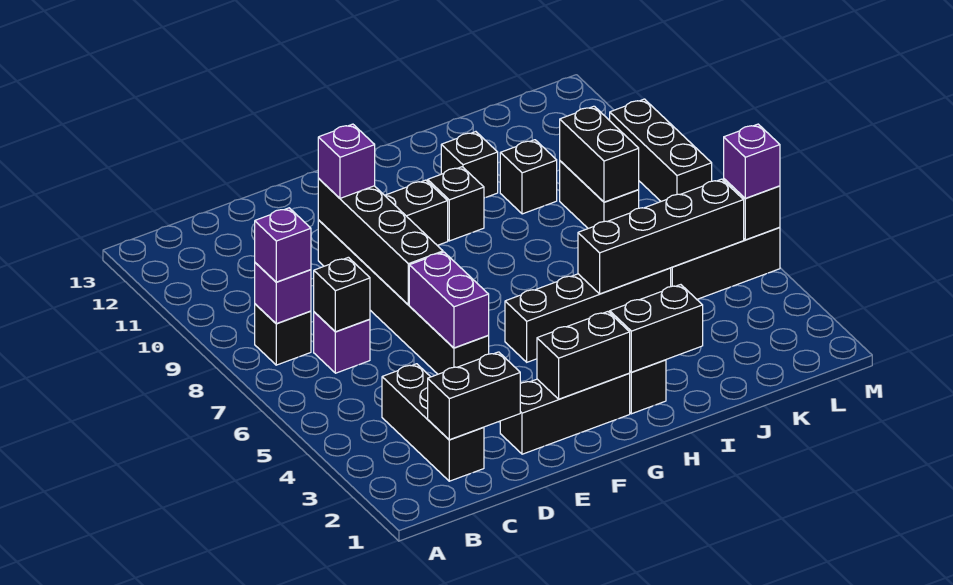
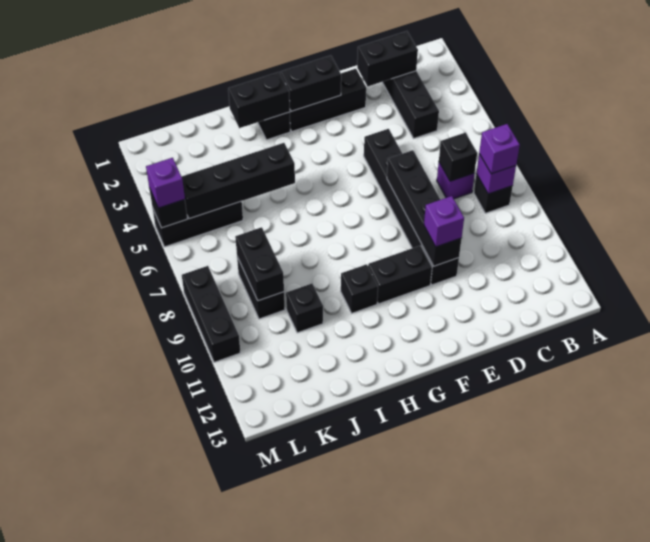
purple 1x2 brick [409,252,489,348] -> none
black 1x4 brick [505,268,671,362] -> none
black 1x1 brick [441,132,498,198] -> none

